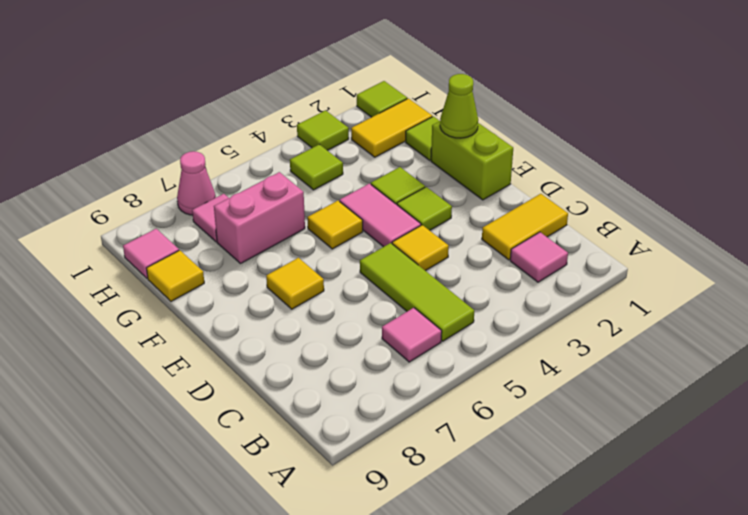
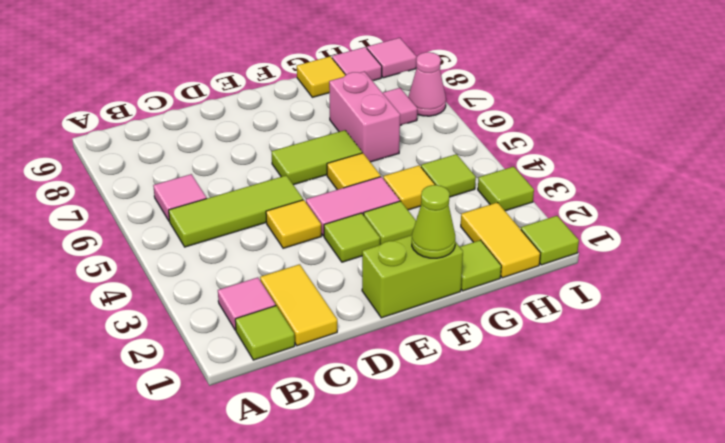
none -> lime 1x1 tile [235,306,295,360]
none -> lime 1x2 tile [271,130,362,185]
yellow 1x1 tile [266,258,324,309] -> yellow 1x1 tile moved to [383,165,435,210]
none -> pink 1x1 tile [367,38,416,78]

